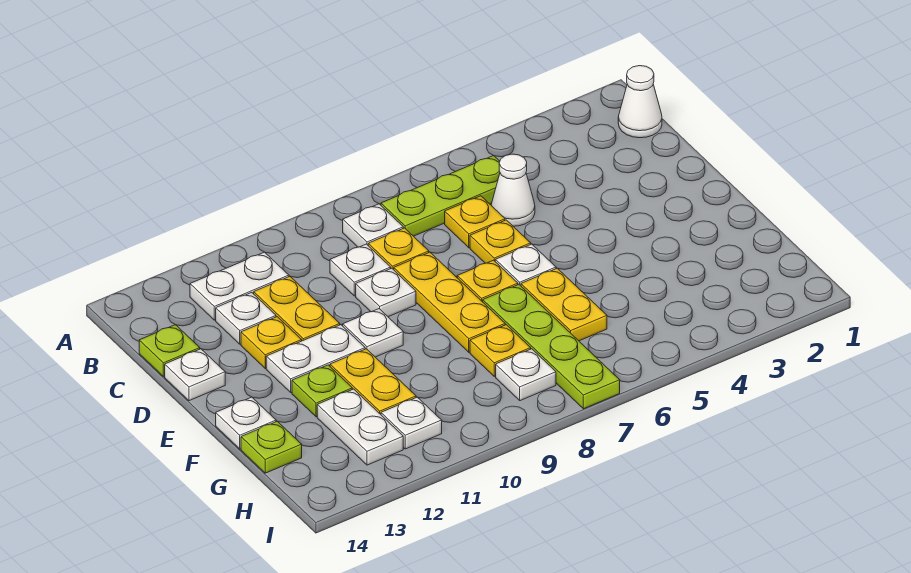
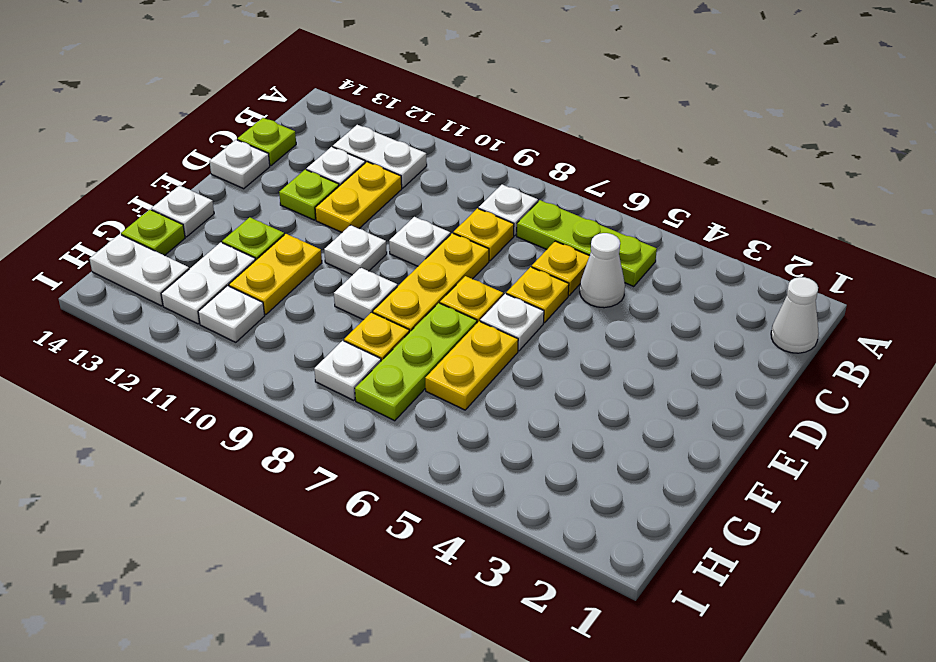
white 1x1 plate [330,244,391,296] -> white 1x1 plate moved to [334,268,397,320]
yellow 1x1 plate [241,317,302,368] -> lime 1x1 plate [279,170,339,220]
white 1x2 plate [266,325,365,392] -> white 1x2 plate moved to [90,234,189,306]
lime 1x4 plate [483,285,620,409] -> lime 1x3 plate [355,303,477,421]

